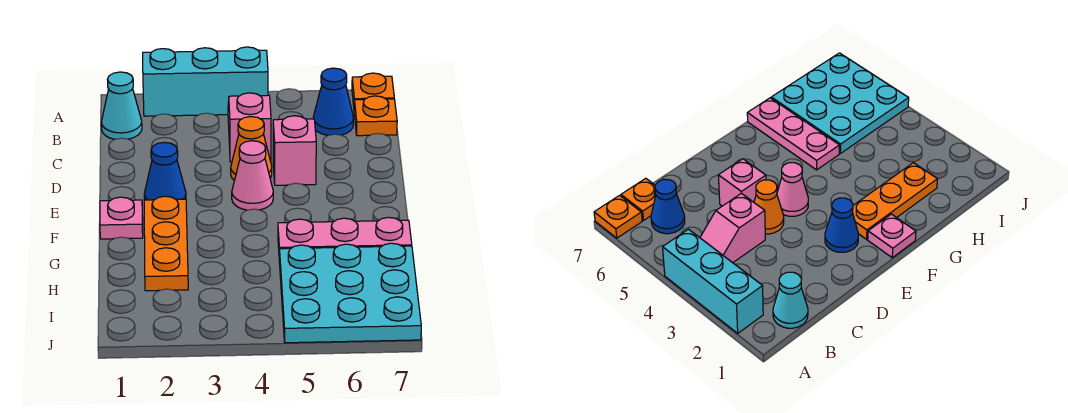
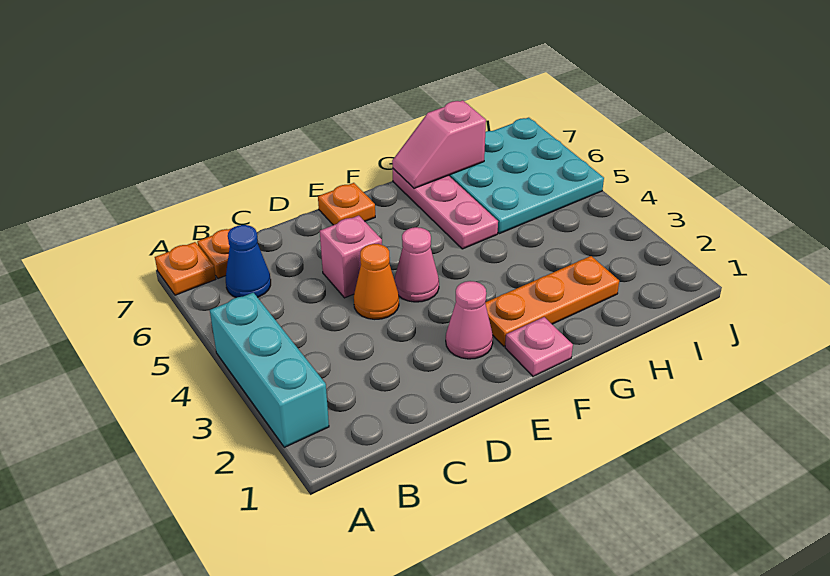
cyan 1x1 cone [101,72,142,139] -> none
pink 1x2 slope [228,93,271,162] -> pink 1x2 slope moved to [392,100,486,188]
blue 1x1 cone [144,142,186,200] -> pink 1x1 cone [446,281,493,359]
none -> orange 1x1 plate [318,183,375,225]

